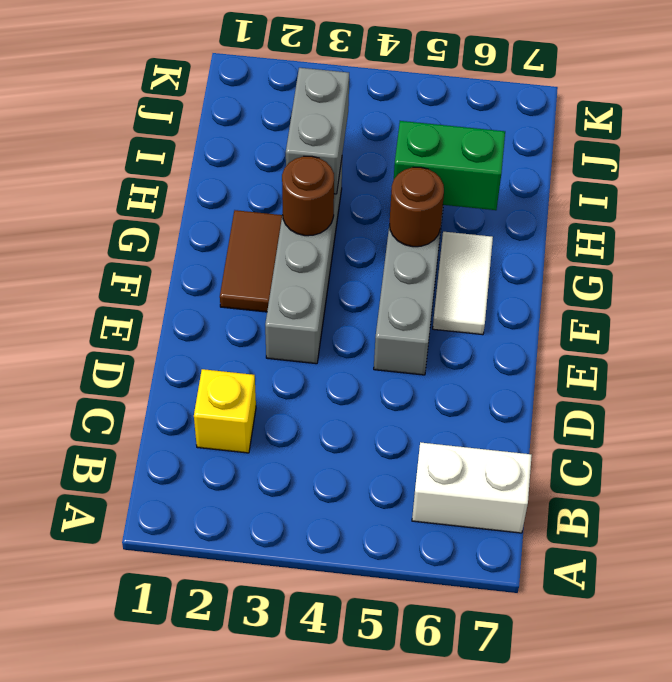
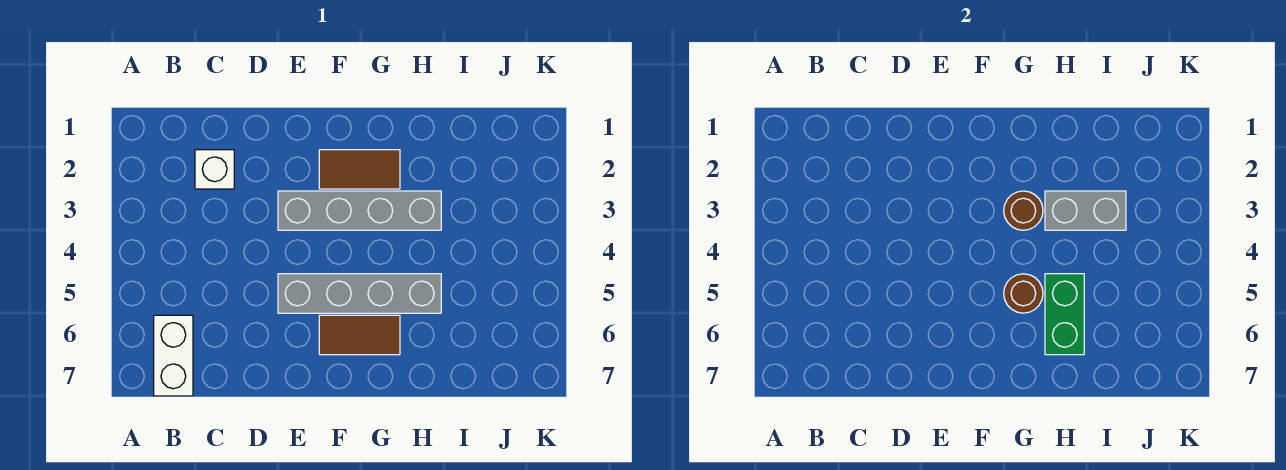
yellow 1x1 brick [194,369,256,453] -> white 1x1 brick [195,150,234,189]
white 1x2 tile [433,232,493,335] -> brown 1x2 tile [319,315,400,355]

